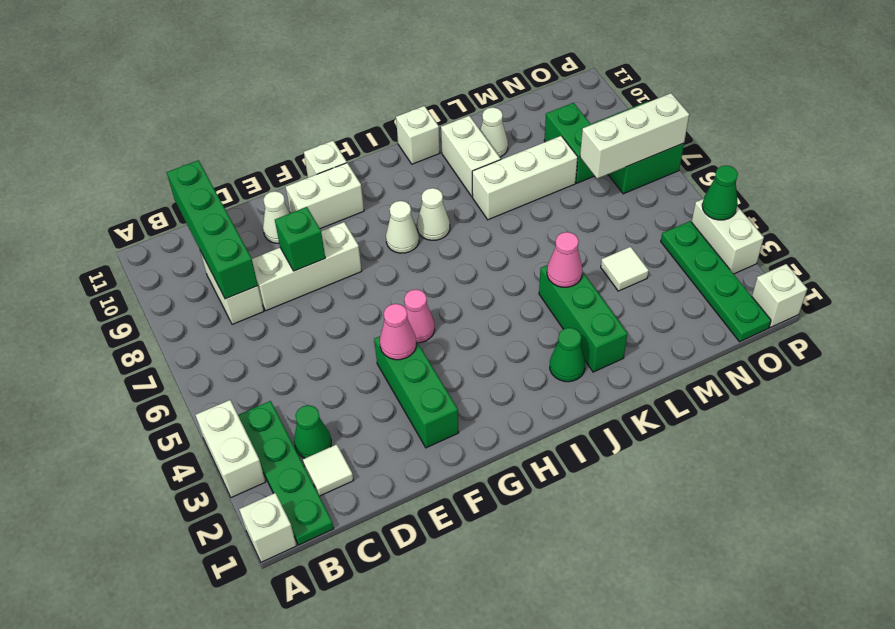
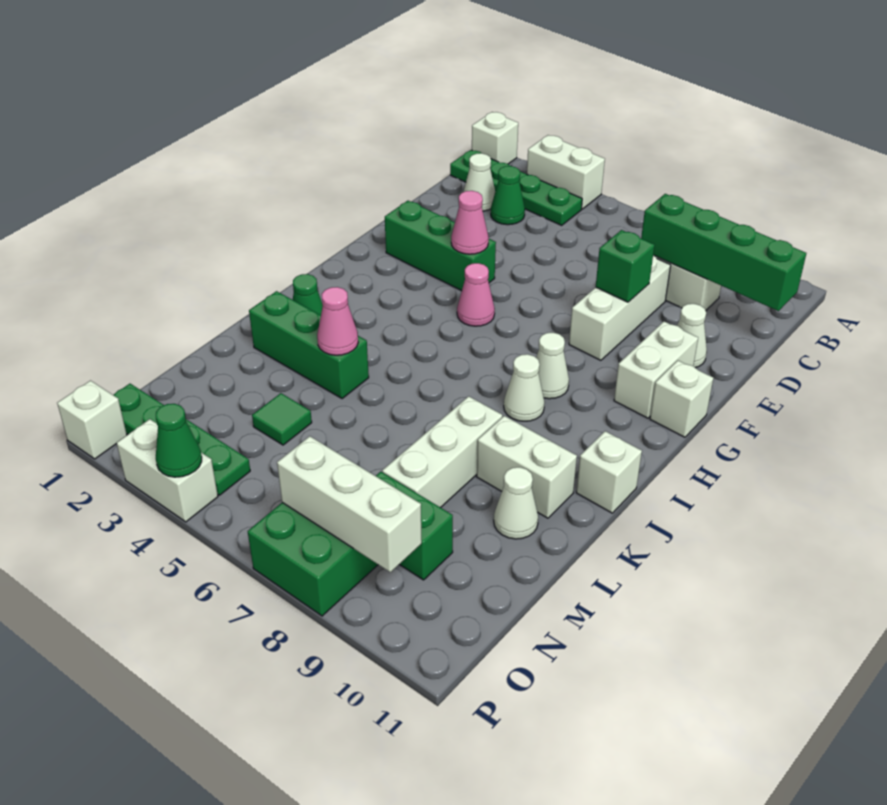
white 1x1 tile [303,444,354,496] -> white 1x1 cone [463,153,495,211]
white 1x1 tile [601,247,649,291] -> green 1x1 tile [252,393,312,445]
white 1x3 brick [580,93,689,179] -> white 1x3 brick turned to [277,436,422,572]

